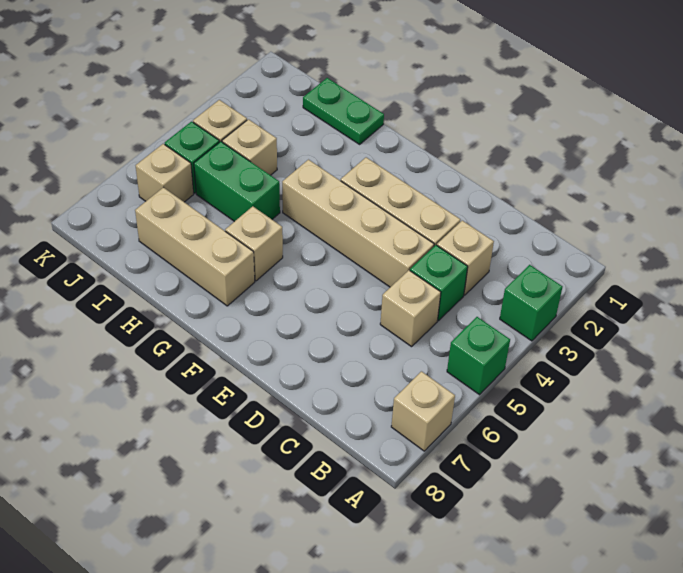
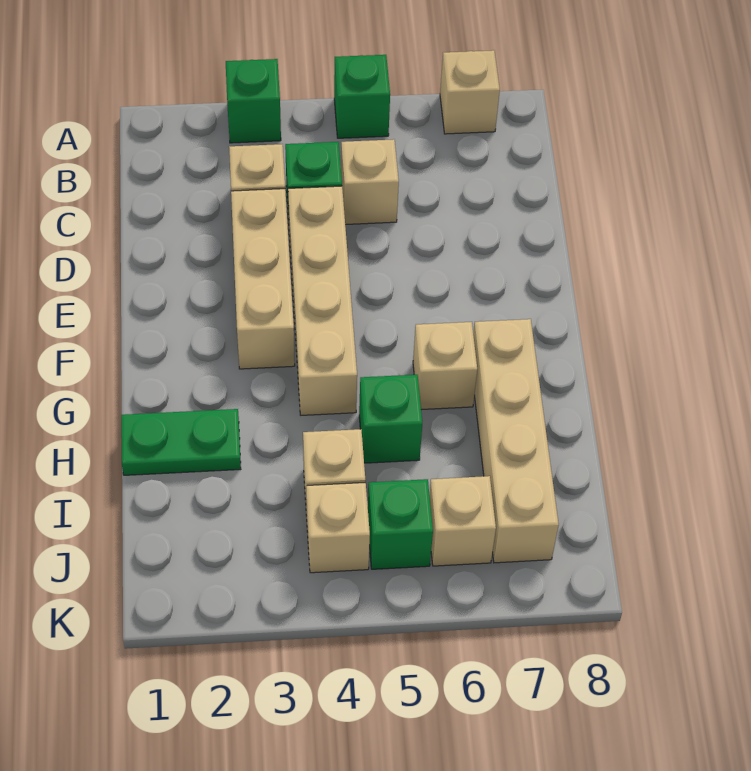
tan 1x3 brick [135,187,255,306] -> tan 1x4 brick [473,319,559,563]
green 1x2 plate [303,78,384,144] -> green 1x2 plate turned to [121,409,241,475]
green 1x2 brick [194,142,280,222] -> green 1x1 brick [359,375,422,463]

